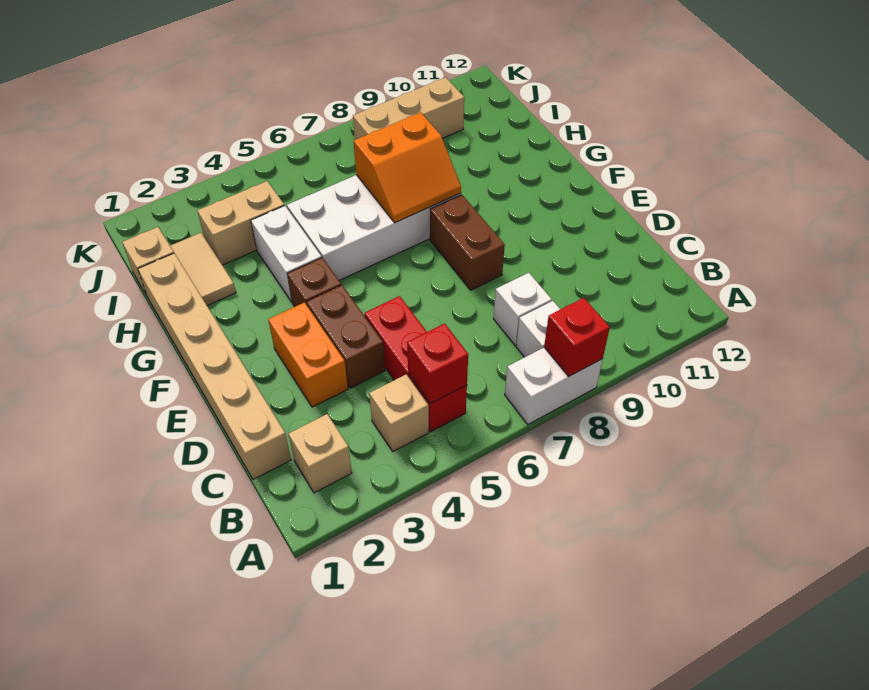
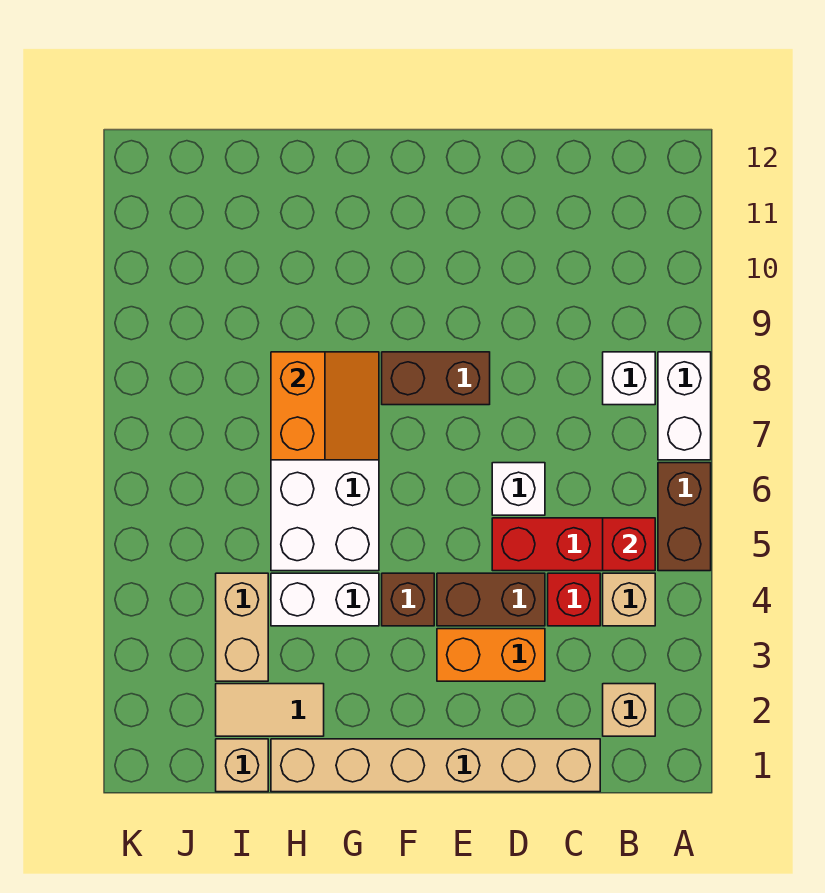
none -> brown 1x2 brick [658,463,711,571]
red 1x1 brick [544,298,610,377] -> red 1x1 brick moved to [548,573,600,626]
white 1x1 brick [494,273,552,345] -> white 1x1 brick moved to [492,463,545,515]
tan 1x3 brick [353,77,464,140] -> none

